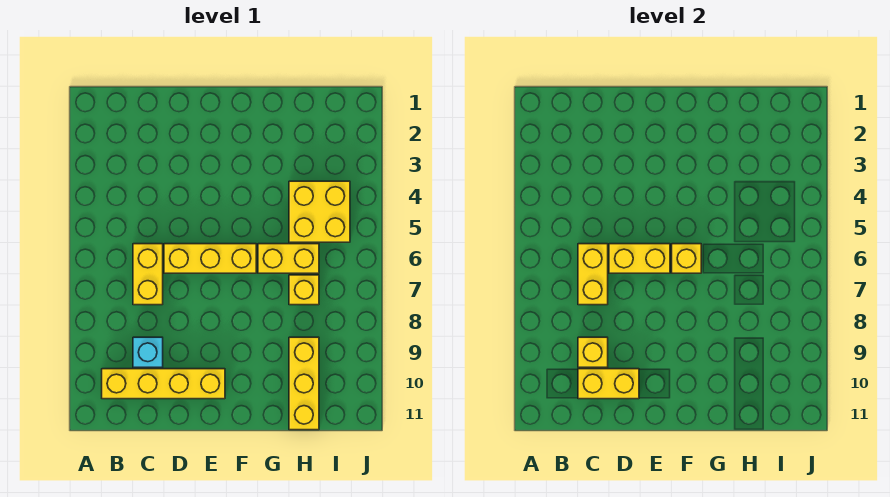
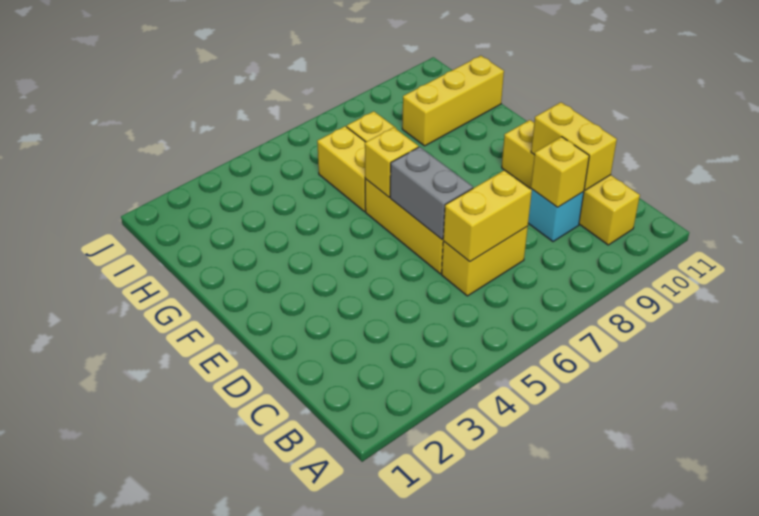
yellow 1x2 brick [609,244,670,273] -> grey 1x2 brick [390,147,473,239]
yellow 2x2 brick [289,181,350,242] -> none

